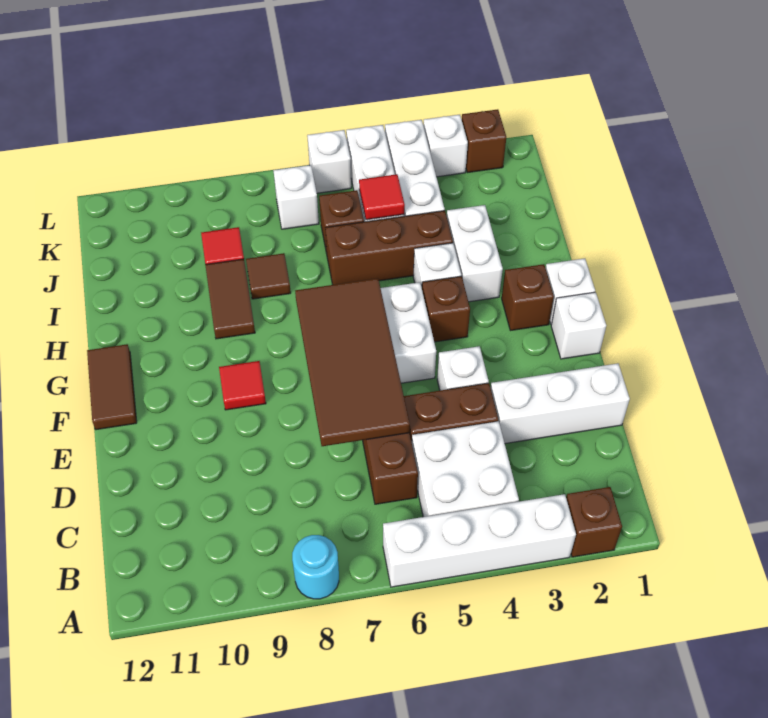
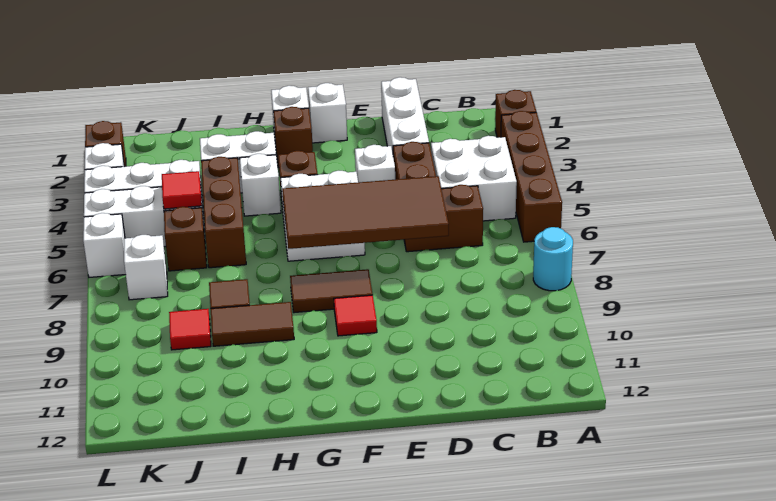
white 1x4 brick [383,494,576,587] -> brown 1x4 brick [501,111,562,242]
brown 1x2 tile [87,344,137,430] -> brown 1x2 tile moved to [290,269,373,313]

